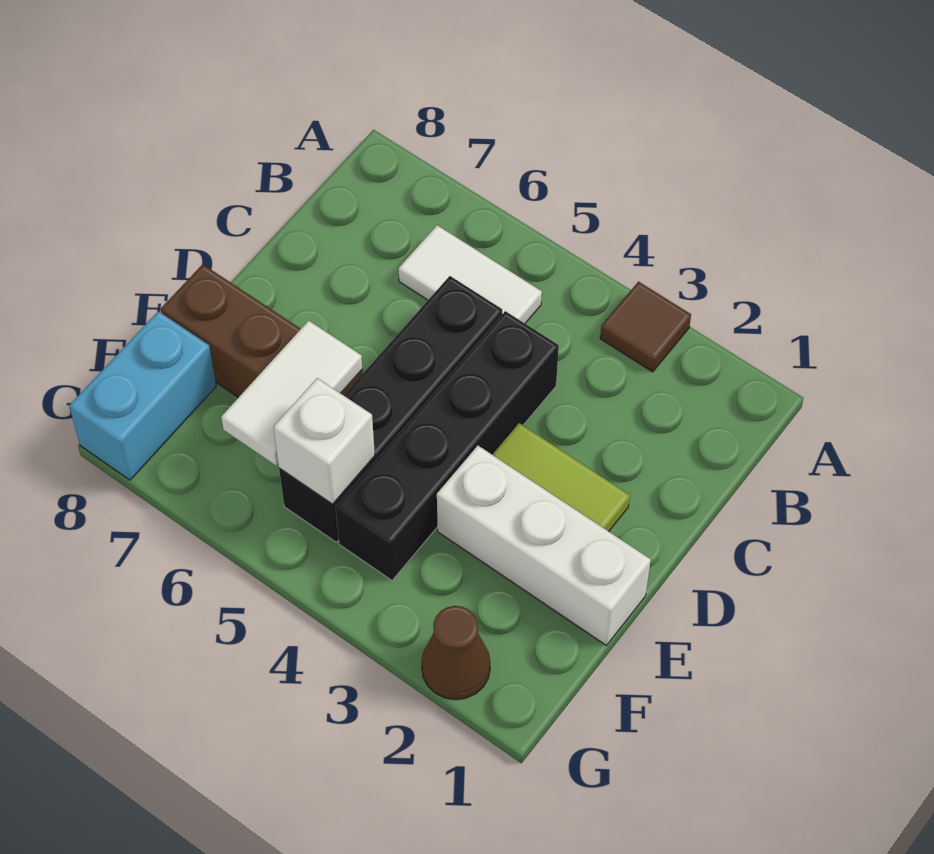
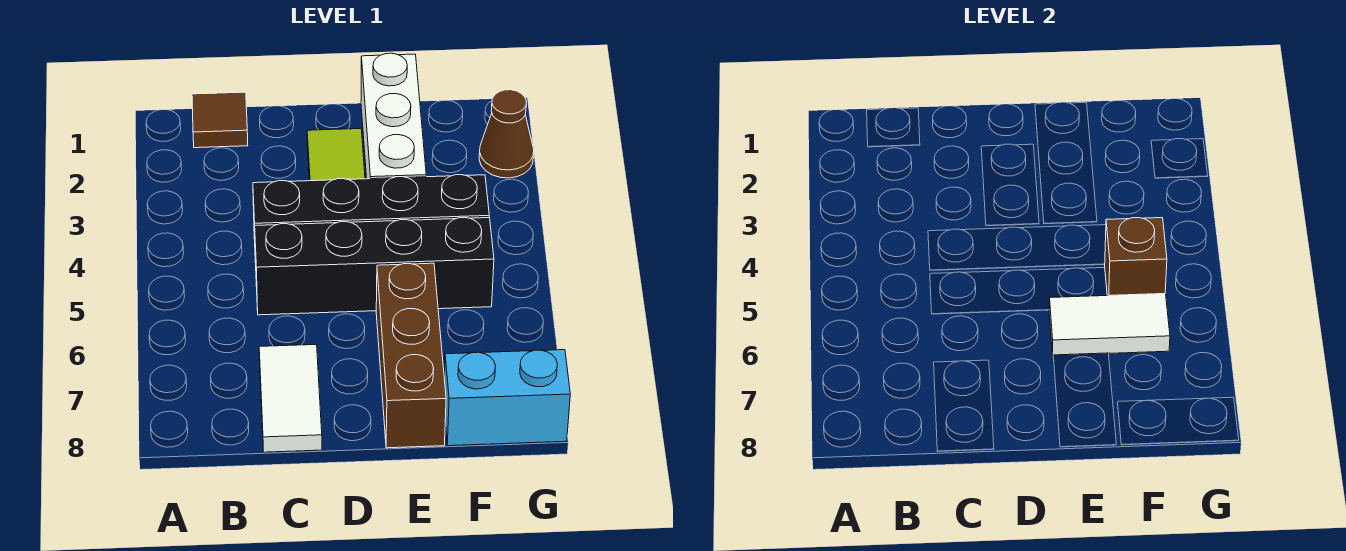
brown 1x1 tile [600,282,691,372] -> brown 1x1 tile moved to [192,92,248,148]
white 1x2 tile [399,225,542,323] -> white 1x2 tile moved to [259,345,322,452]
white 1x1 brick [273,378,375,504] -> brown 1x1 brick [1105,218,1167,296]

